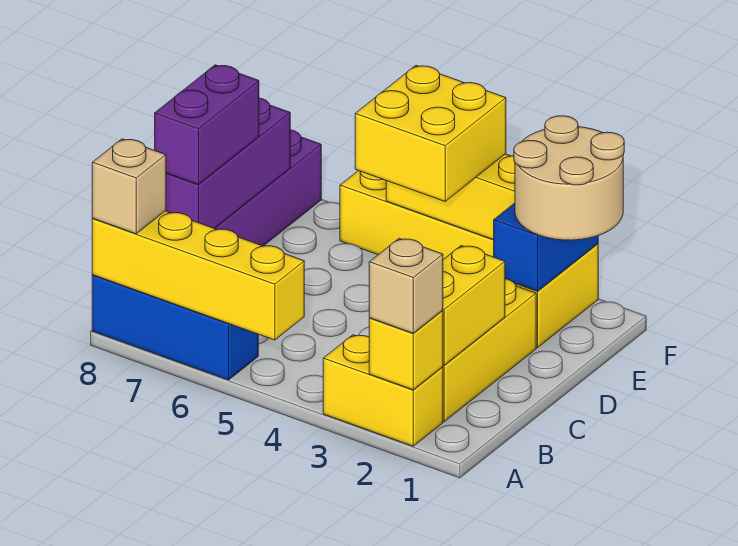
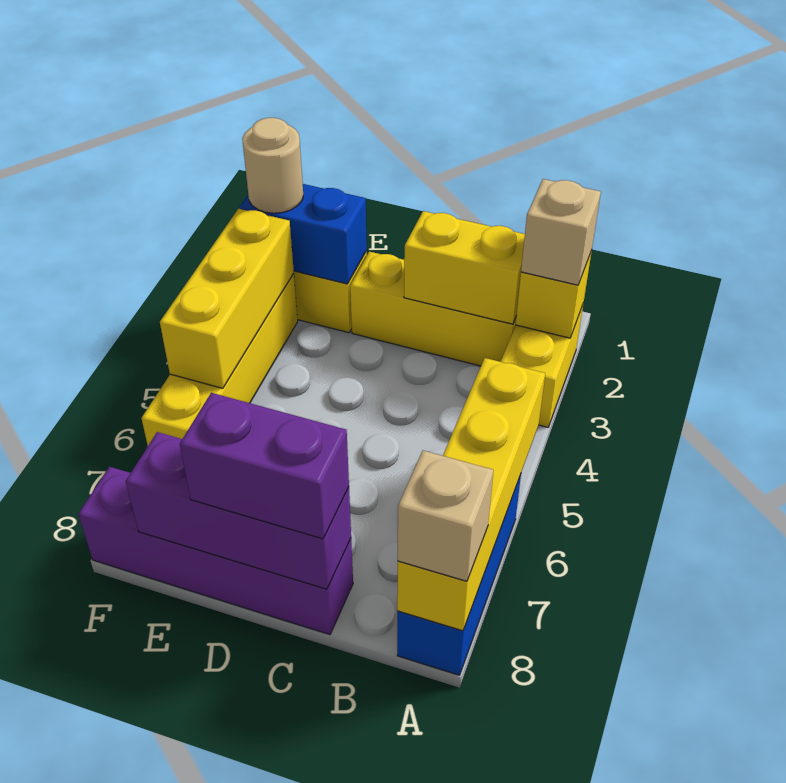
tan 2x2 round brick [514,116,624,240] -> tan 1x1 round brick [242,118,303,213]
yellow 2x2 brick [355,66,506,201] -> none

